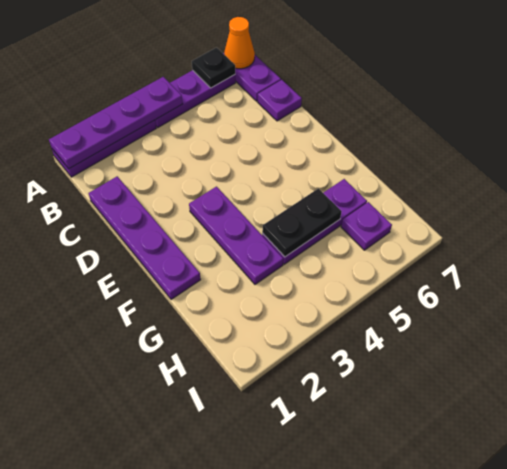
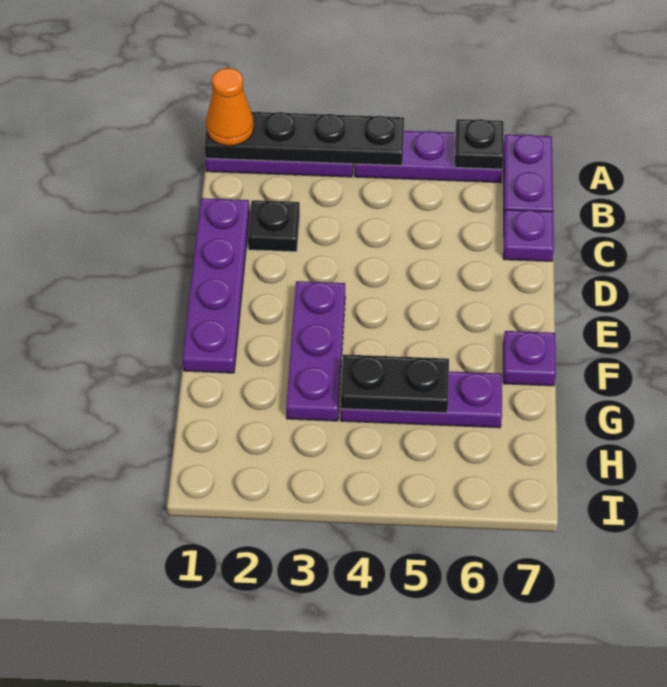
purple 1x4 plate [49,77,183,169] -> black 1x4 plate [205,112,404,166]
orange 1x1 cone [224,17,255,69] -> orange 1x1 cone moved to [206,68,254,146]
none -> black 1x1 plate [248,200,300,252]
purple 1x1 plate [341,202,392,250] -> purple 1x1 plate moved to [503,331,556,386]

